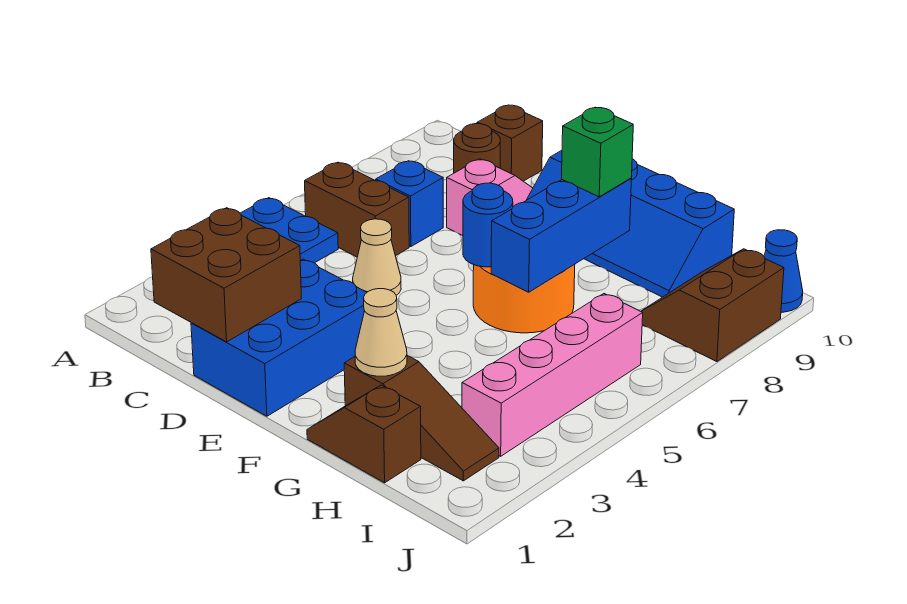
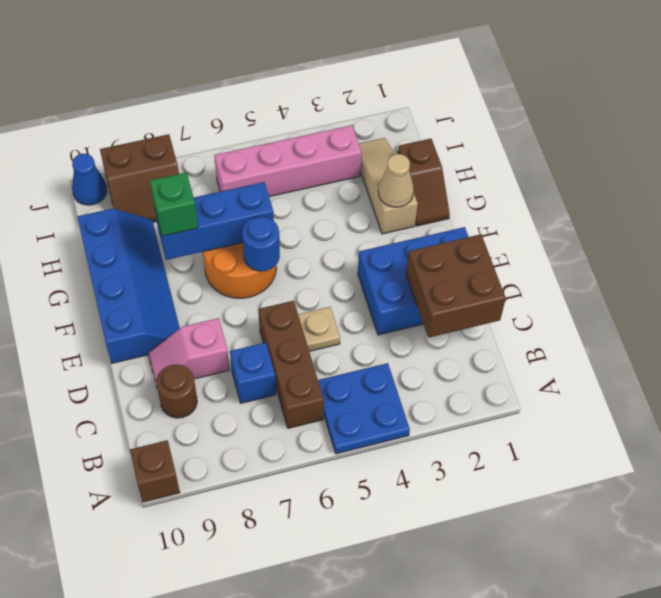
brown 1x2 brick [305,162,409,257] -> brown 1x3 brick [258,301,324,428]
brown 1x1 brick [477,105,543,181] -> brown 1x1 brick moved to [130,440,180,502]
tan 1x1 cone [353,219,401,295] -> tan 1x1 plate [298,307,340,351]
brown 1x3 slope [344,356,499,481] -> tan 1x3 slope [359,138,418,234]

